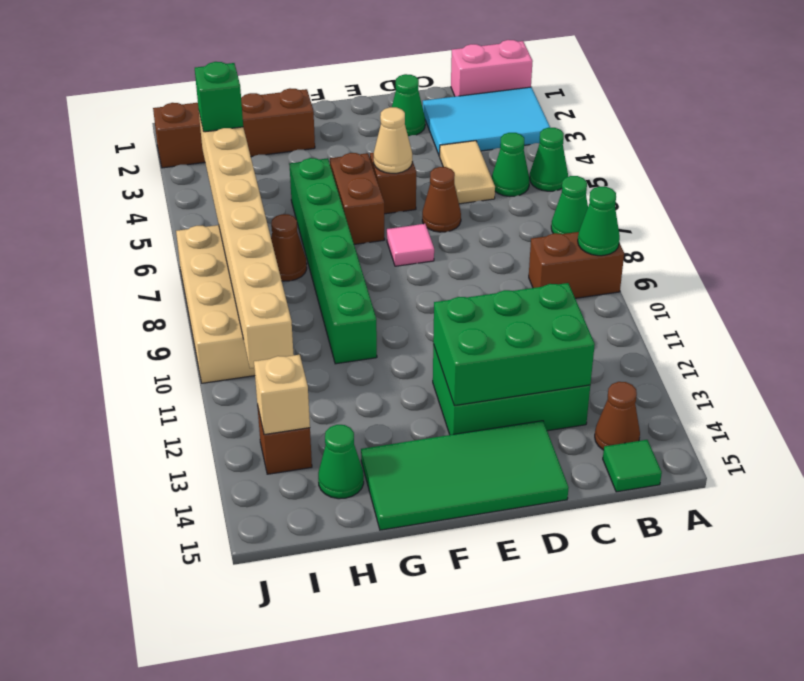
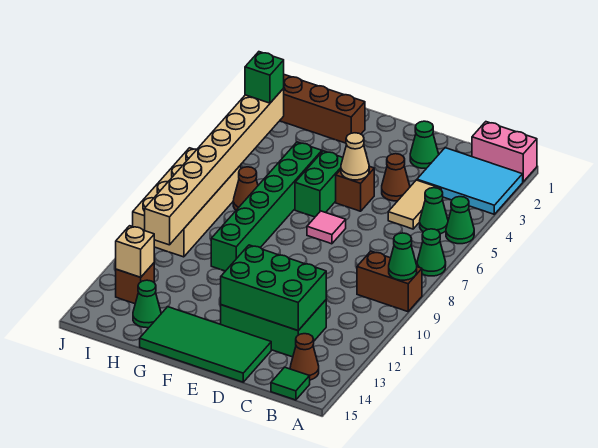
brown 1x1 cone [422,167,461,232] -> brown 1x1 cone moved to [382,154,410,201]
brown 1x2 brick [330,153,385,244] -> green 1x2 brick [295,151,343,217]

